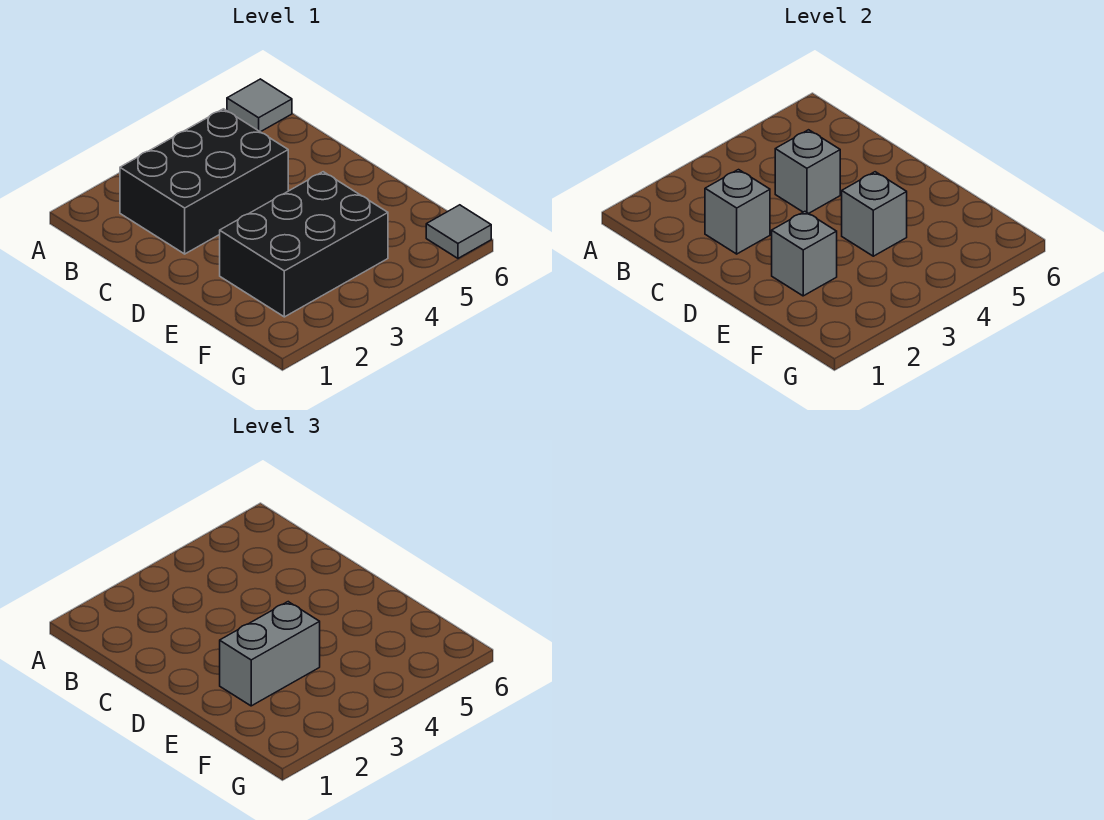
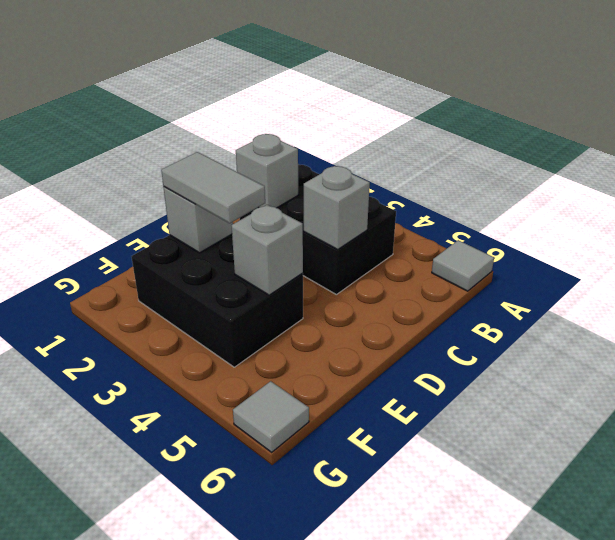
grey 1x2 brick [220,602,320,706] -> grey 1x2 tile [161,152,265,223]

